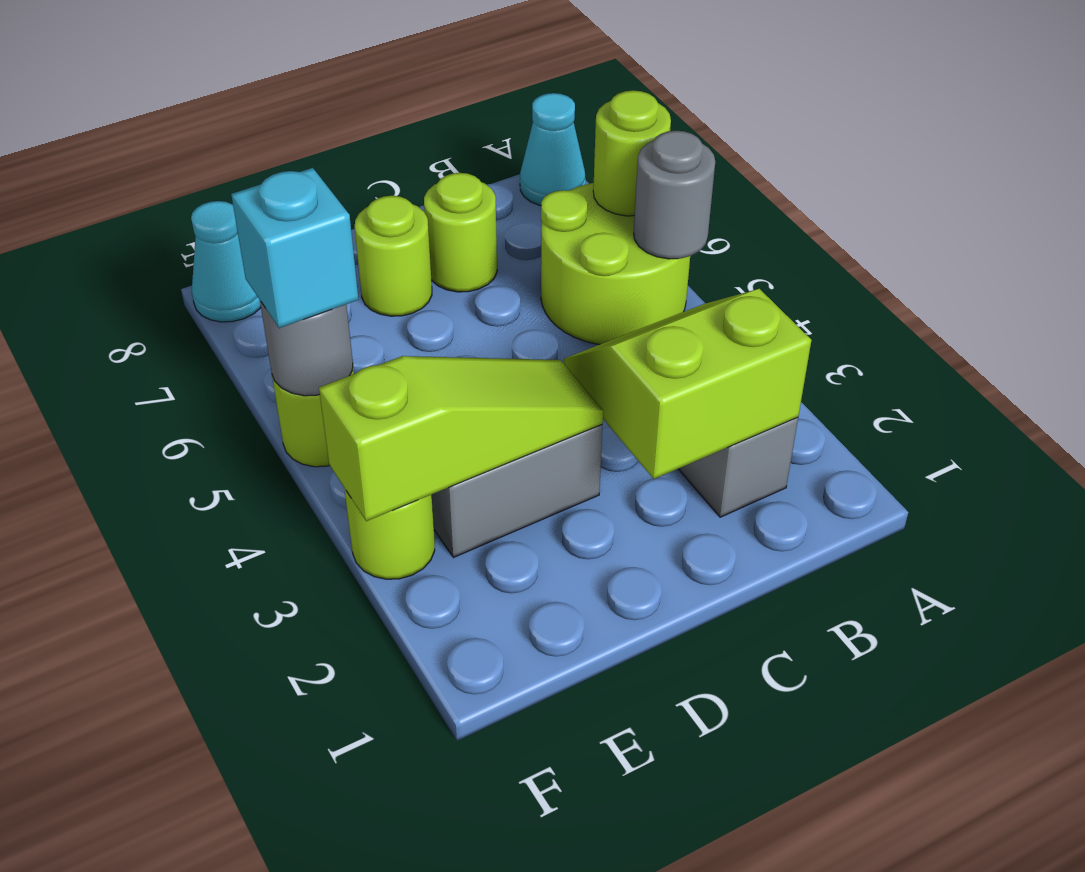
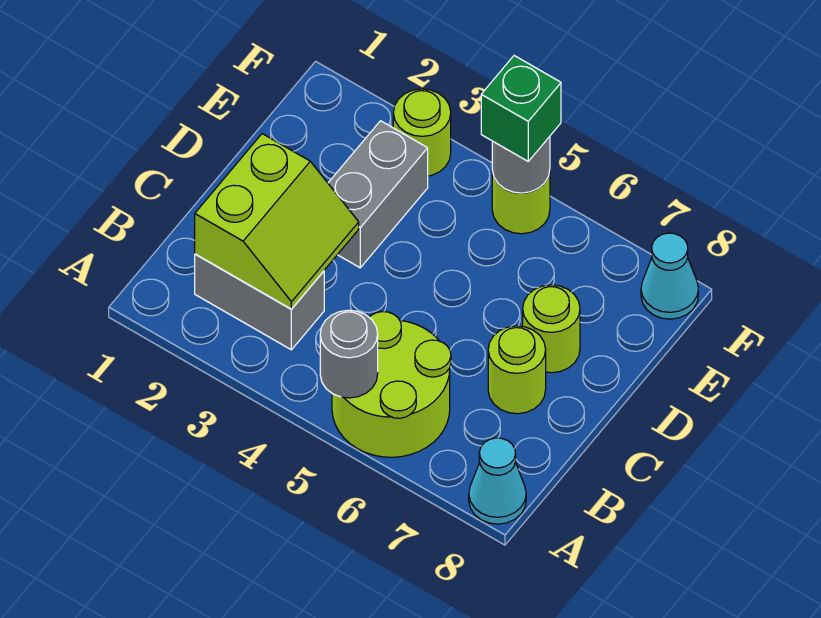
lime 1x1 round brick [593,90,671,216] -> none
lime 1x3 slope [319,356,603,521] -> none
cyan 1x1 brick [231,168,358,328] -> green 1x1 brick [481,56,561,161]

